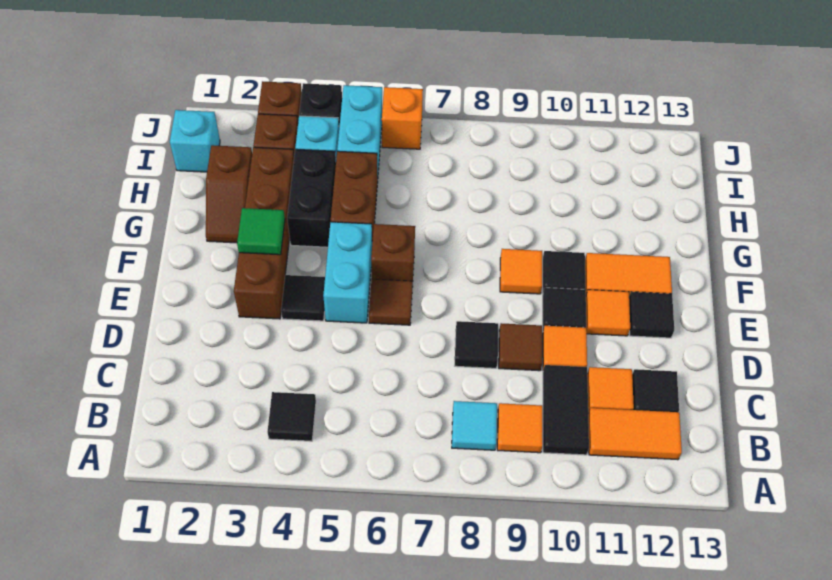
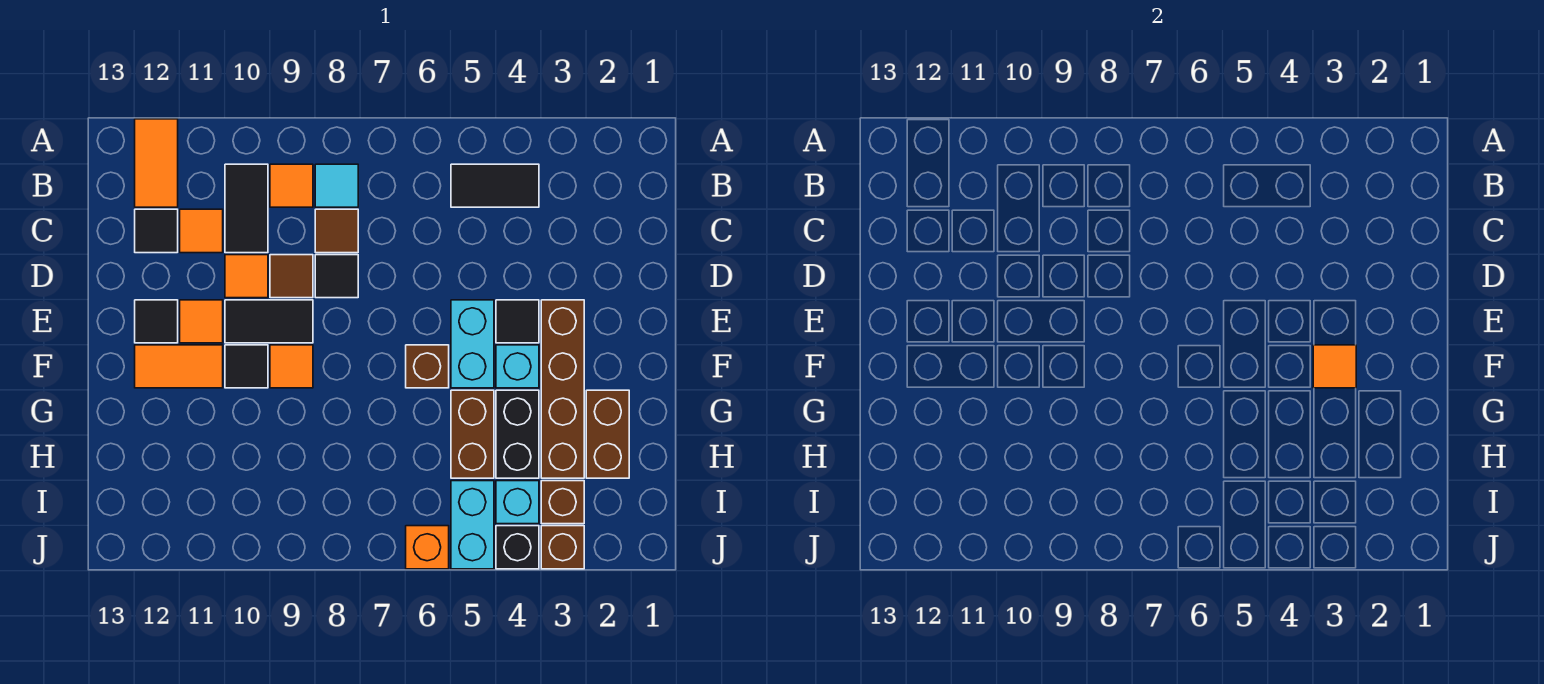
black 1x1 tile [267,392,316,441] -> black 1x2 tile [451,164,539,207]
orange 1x2 tile [588,408,682,460] -> orange 1x2 tile turned to [135,119,178,207]
brown 1x1 tile [369,279,413,325] -> brown 1x1 tile moved to [315,209,358,253]
black 1x1 tile [543,288,586,330] -> black 1x2 tile [225,300,313,343]
green 1x1 tile [237,208,285,255] -> orange 1x1 tile [1313,345,1356,388]
brown 1x2 slope [206,145,252,243] -> brown 1x2 brick [586,390,629,478]
cyan 1x1 brick [170,110,220,172] -> cyan 1x1 brick moved to [496,345,539,388]

